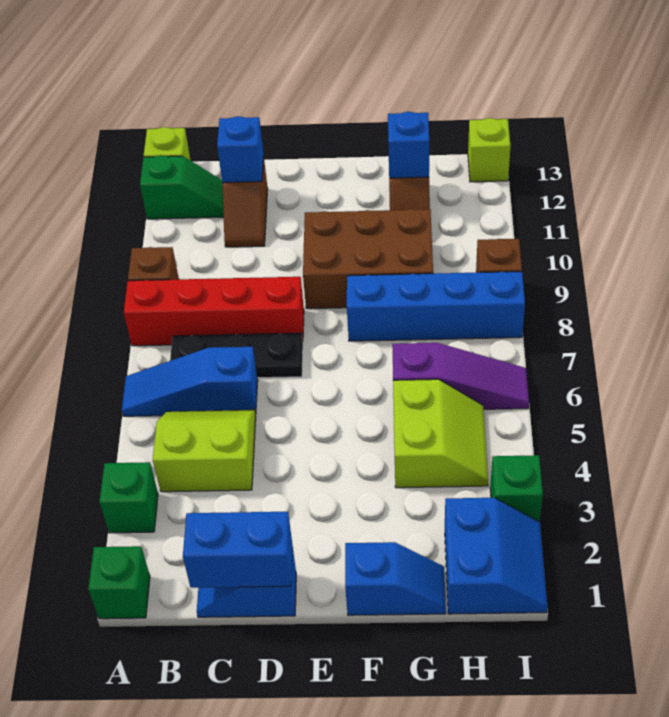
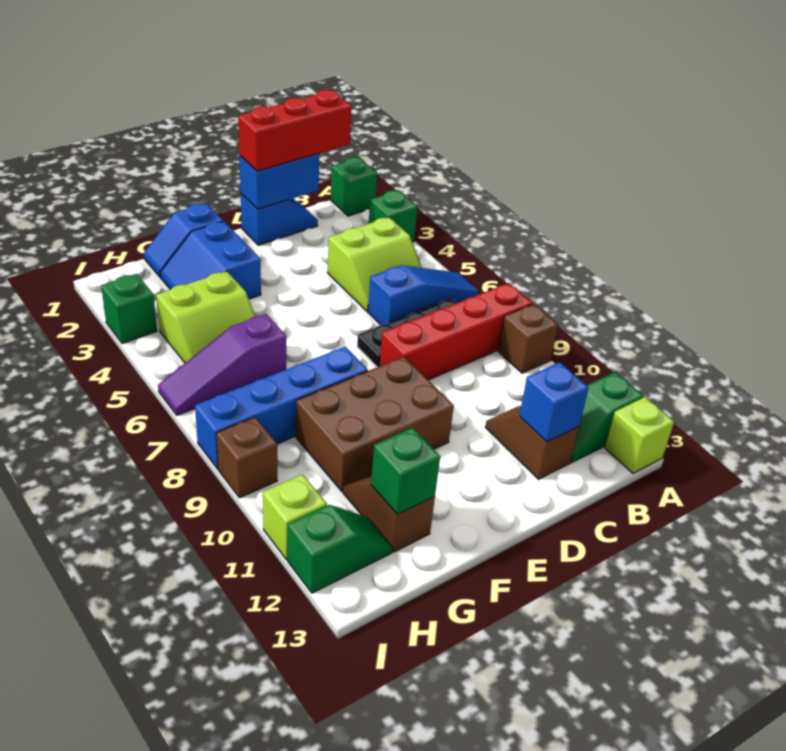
none -> red 1x3 brick [238,90,352,171]
lime 2x2 slope [393,379,488,488] -> lime 2x2 slope turned to [156,271,255,363]
blue 1x1 brick [388,112,429,178] -> green 1x1 brick [371,428,440,514]
blue 2x2 slope [445,498,548,614] -> blue 2x2 slope moved to [160,221,261,299]
none -> green 1x2 slope [288,505,392,593]
lime 1x1 brick [468,118,511,182] -> lime 1x1 brick moved to [263,474,327,560]

